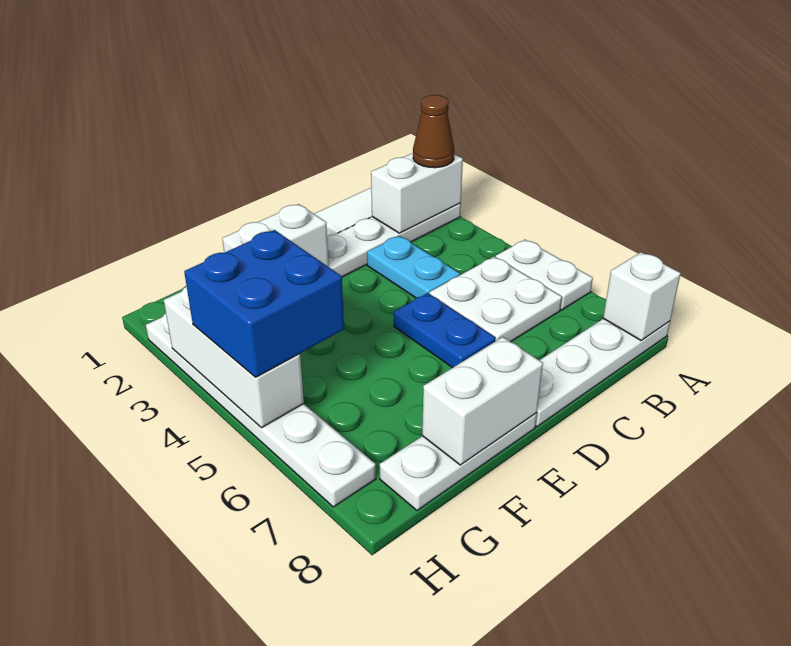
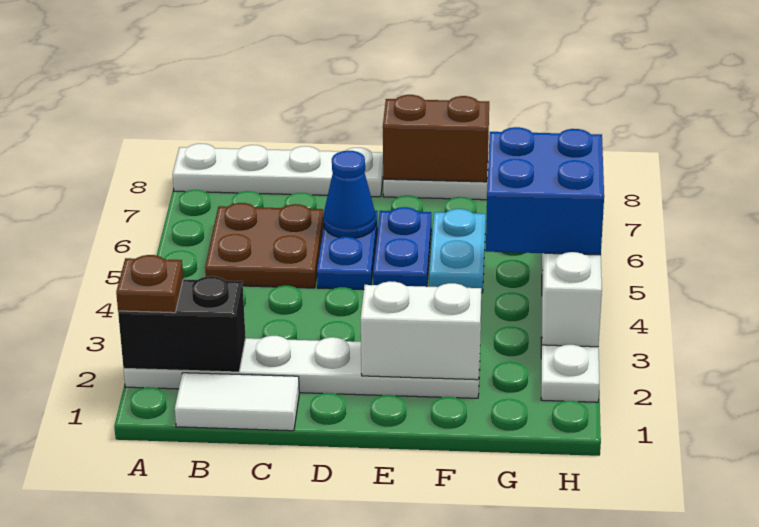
white 1x2 brick [371,153,463,233] -> black 1x2 brick [118,276,246,372]
brown 1x1 cone [413,95,454,168] -> brown 1x1 plate [116,255,183,313]
white 1x2 plate [496,240,593,310] -> none
white 1x1 brick [603,252,681,341] -> none
white 2x2 plate [429,257,562,342] -> brown 2x2 plate [205,203,324,288]
cyan 1x2 plate [367,236,460,298] -> cyan 1x2 plate moved to [429,209,486,293]
none -> blue 1x1 cone [323,151,376,238]
none -> blue 1x2 plate [373,207,431,287]
white 1x2 brick [422,337,543,465] -> brown 1x2 brick [383,95,489,182]

